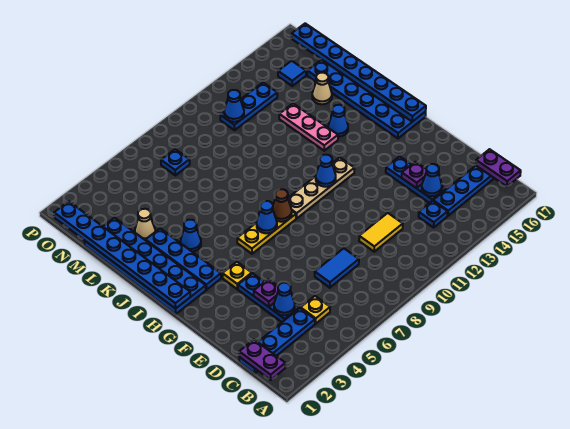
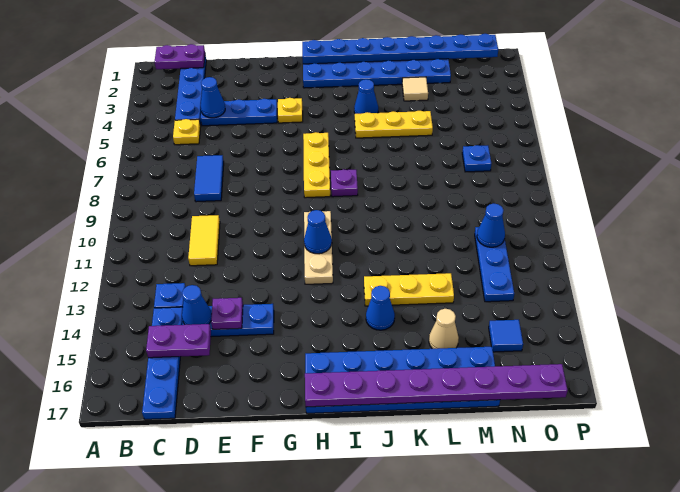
purple 1x2 plate [476,149,521,187] -> purple 1x2 plate moved to [146,324,211,358]
purple 1x1 plate [254,279,278,307] -> purple 1x1 plate moved to [331,169,358,197]
blue 1x4 plate [146,228,221,290] -> none
blue 1x1 cone [257,201,277,233] -> none
brown 1x1 cone [273,189,292,222] -> none
tan 1x4 plate [288,158,354,218] -> tan 1x3 plate [304,211,333,284]
blue 1x8 plate [292,23,426,122] -> purple 1x8 plate [305,364,568,407]
none -> yellow 1x3 plate [355,111,433,138]
pink 1x3 plate [279,104,338,151] -> yellow 1x3 plate [364,273,454,306]
tan 1x1 cone [135,209,155,240] -> tan 1x1 tile [402,77,428,101]

